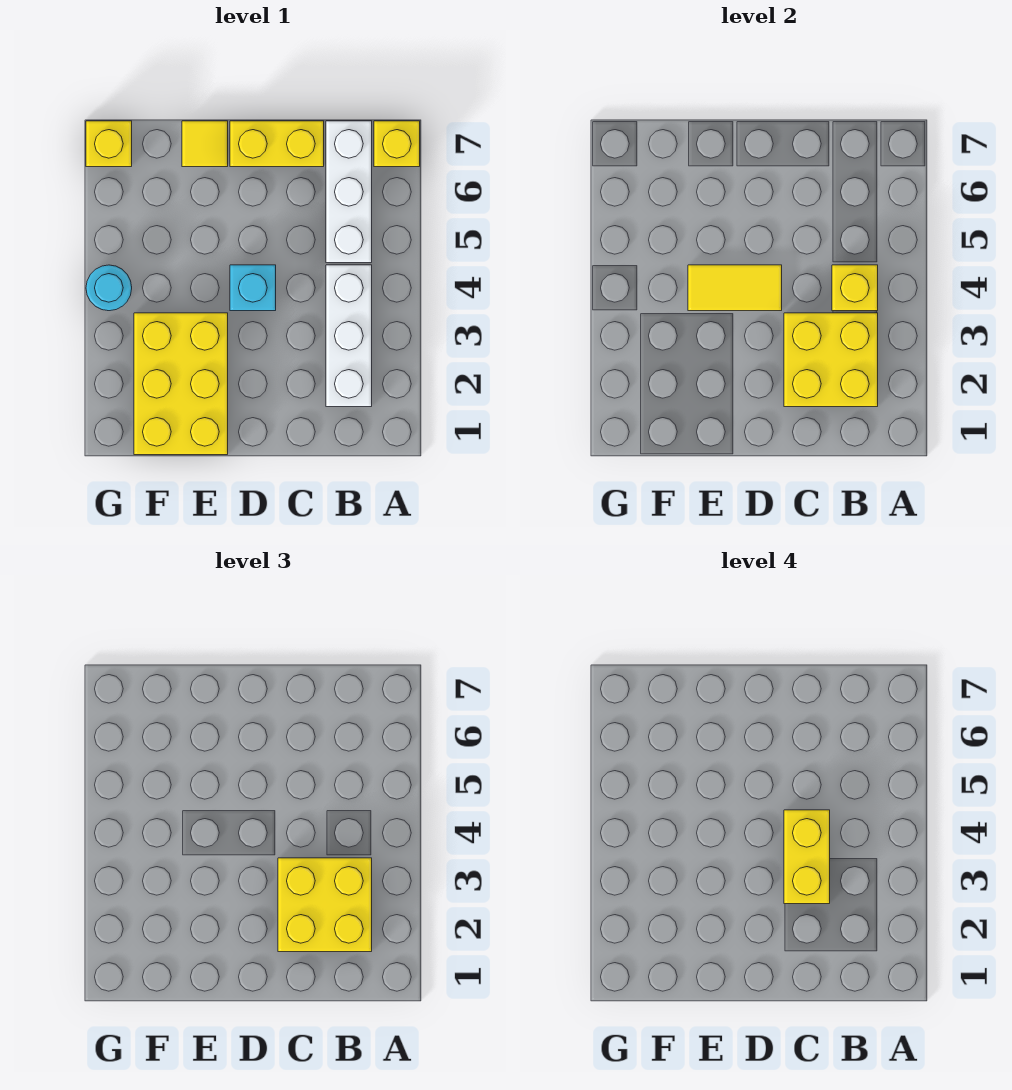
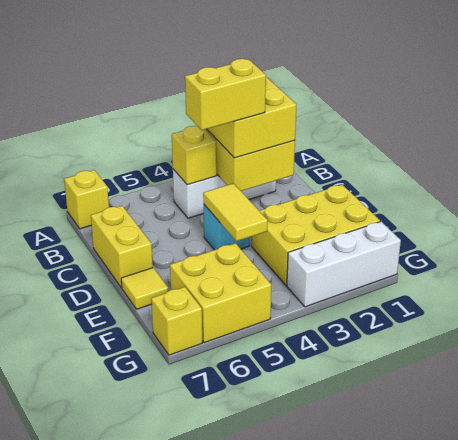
white 1x3 brick [326,121,372,263] -> white 1x3 brick moved to [287,222,401,307]
none -> yellow 2x2 brick [170,243,271,343]
cyan 1x1 round brick [86,265,132,311] -> none

